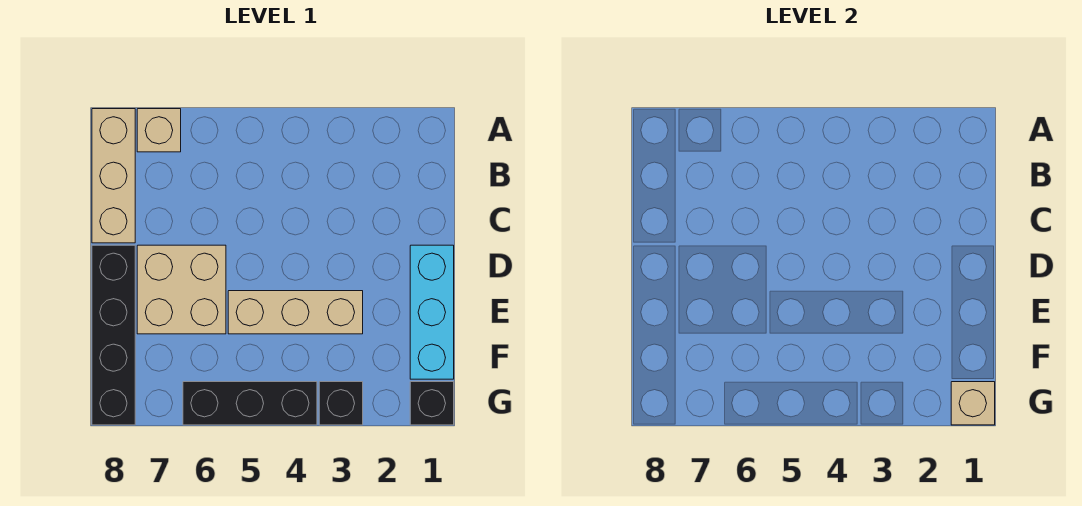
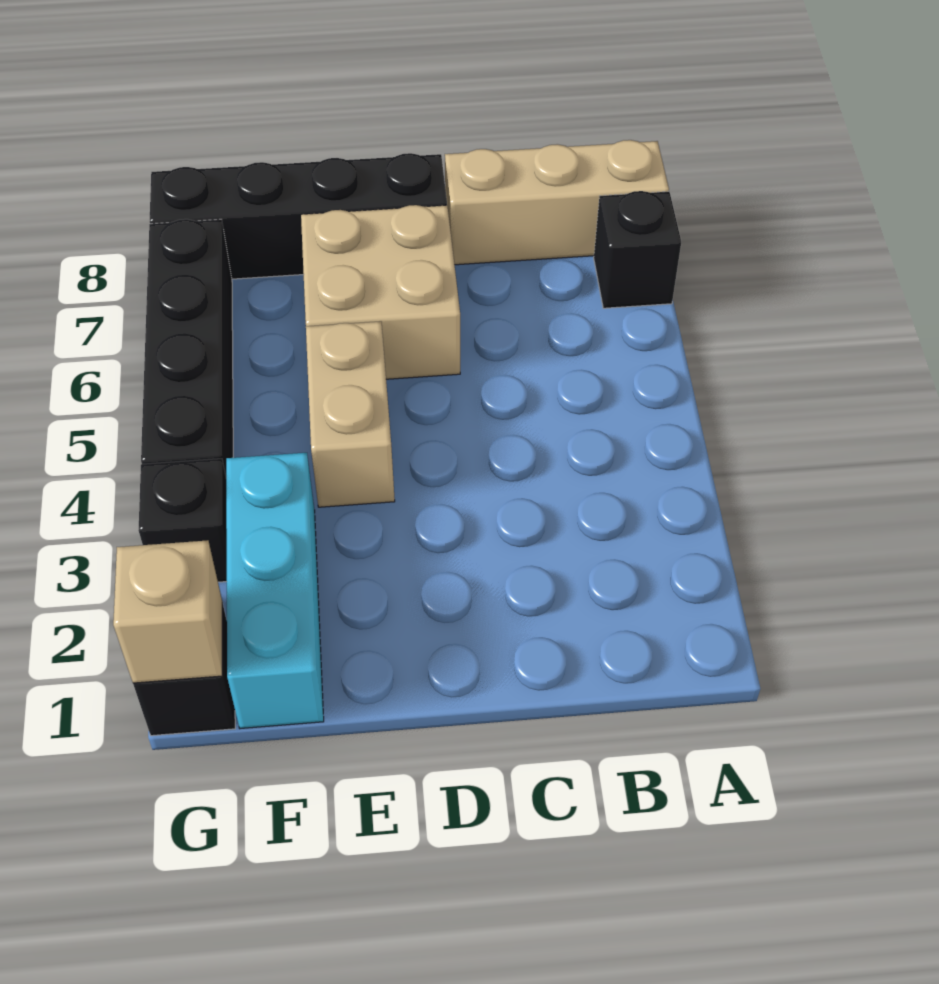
tan 1x1 brick [137,109,181,152] -> black 1x1 brick [594,191,681,308]
cyan 1x3 brick [410,245,454,379] -> cyan 1x3 brick turned to [226,453,324,728]
tan 1x3 brick [228,291,363,334] -> tan 1x2 brick [306,321,395,507]
black 1x3 brick [183,382,317,425] -> black 1x4 brick [141,219,233,475]

